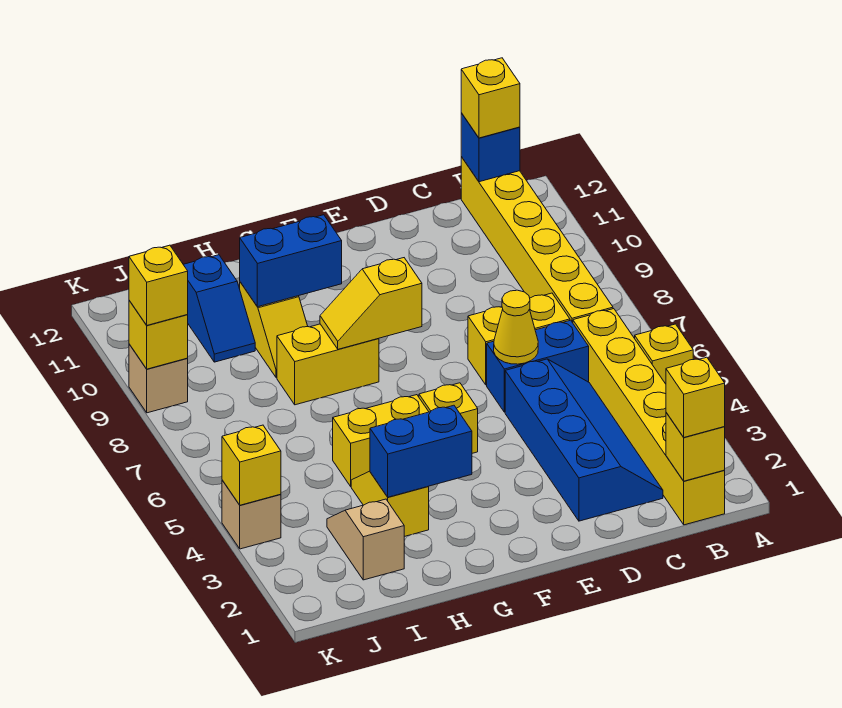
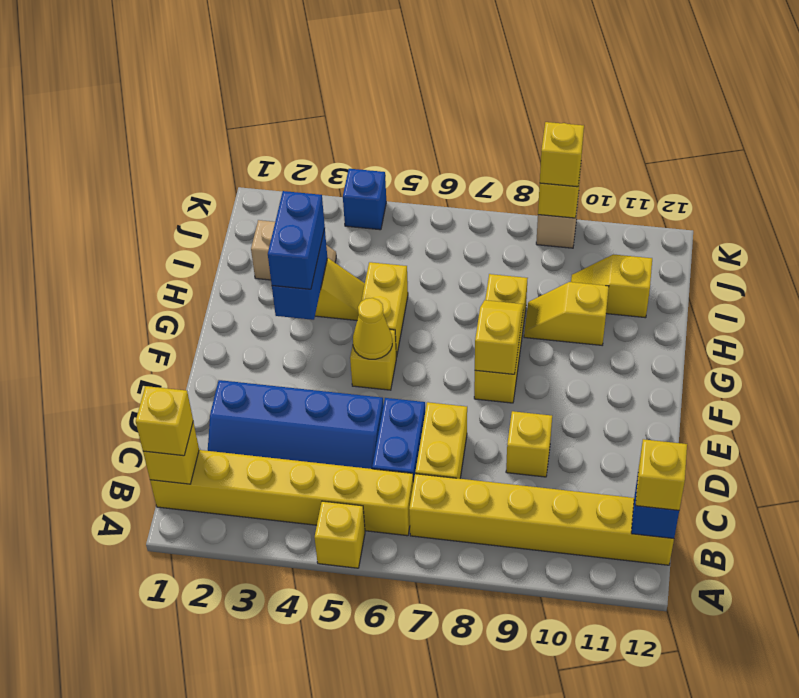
yellow 1x1 cone [494,290,538,364] -> yellow 1x1 cone moved to [353,298,392,359]
yellow 1x2 brick [277,324,379,405] -> yellow 1x3 brick [474,274,528,403]
blue 1x2 brick [240,215,342,307] -> blue 1x2 brick moved to [268,191,325,289]
blue 1x2 slope [183,255,255,362] -> yellow 1x2 slope [571,254,652,318]
tan 1x1 brick [222,480,281,549] -> blue 1x1 brick [343,169,386,230]
yellow 1x1 brick [222,425,281,505] -> yellow 1x1 brick moved to [506,411,552,477]

